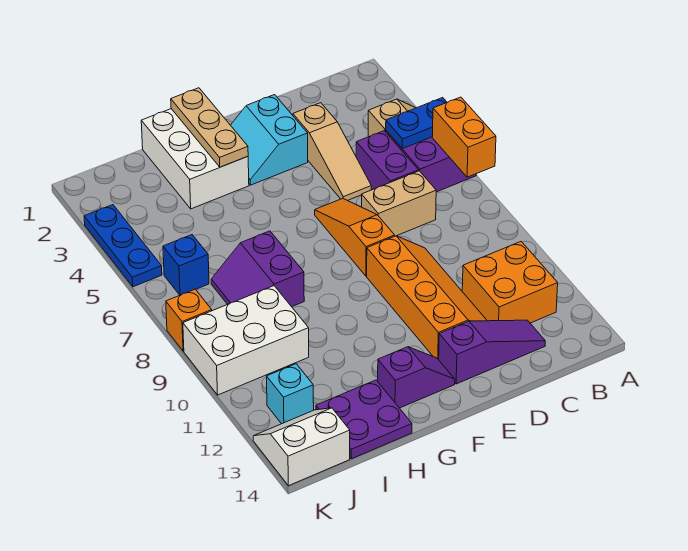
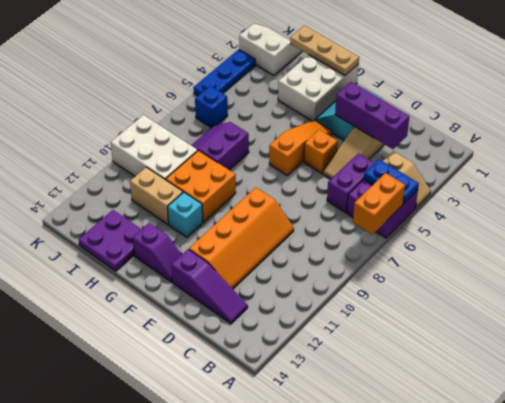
orange 2x2 brick [462,242,558,323] -> orange 2x2 brick moved to [166,151,236,222]
none -> purple 1x3 brick [335,82,409,149]
tan 1x2 brick [362,171,436,236] -> tan 1x2 brick moved to [130,167,183,224]
orange 1x3 slope [315,198,395,276] -> orange 1x3 slope moved to [269,120,332,175]
tan 1x3 plate [171,88,248,167] -> tan 1x3 plate turned to [290,25,359,76]
cyan 1x1 brick [267,364,314,424] -> cyan 1x1 brick moved to [168,192,203,237]
white 2x2 slope [253,408,350,486] -> white 2x2 slope moved to [239,23,302,76]
orange 1x1 brick [166,289,212,351] -> orange 1x1 brick moved to [304,130,338,173]

